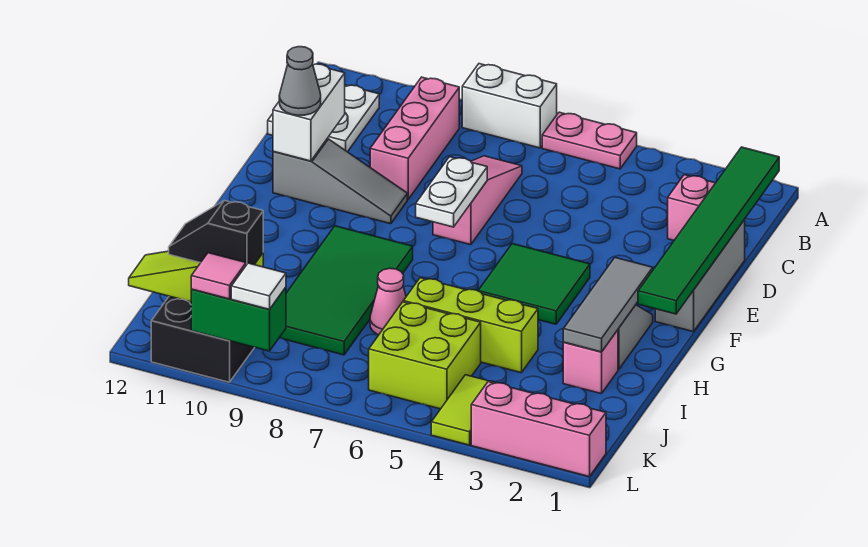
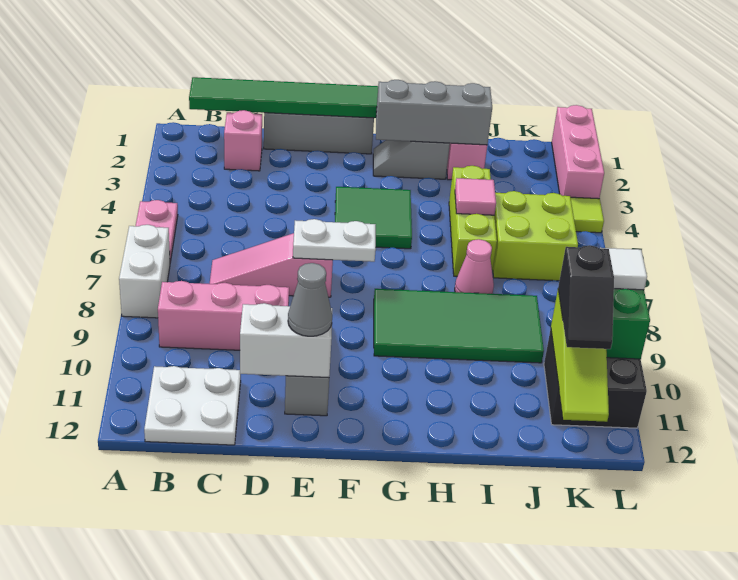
grey 1x3 tile [563,258,653,352] -> grey 1x3 brick [376,80,492,145]
pink 1x1 tile [191,253,246,299] -> pink 1x1 tile moved to [455,178,496,215]

